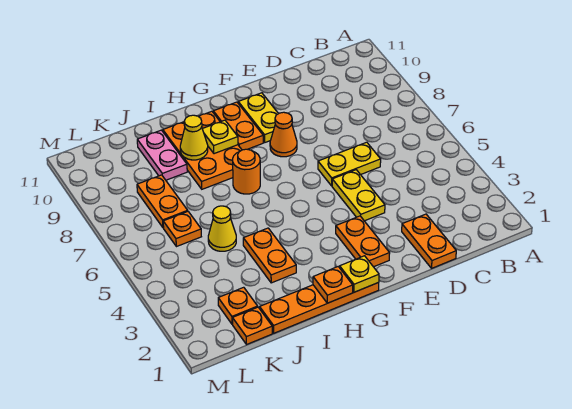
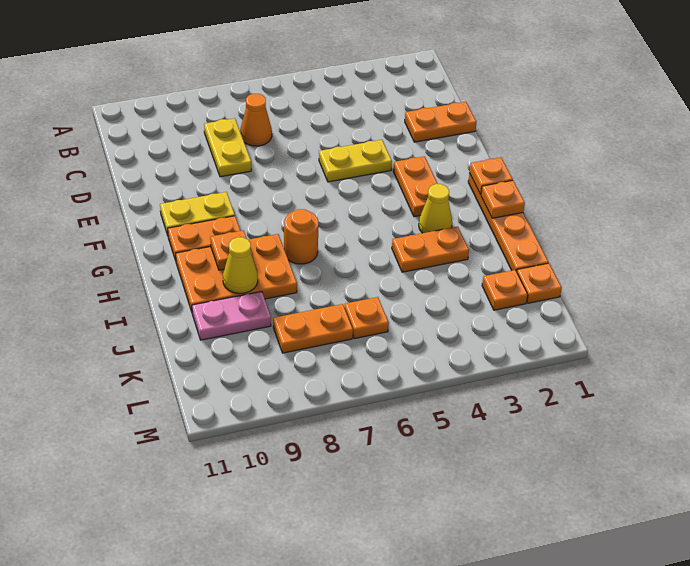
yellow 1x2 plate [318,142,381,186] -> yellow 1x2 plate moved to [204,118,251,177]
orange 1x2 plate [336,216,390,267] -> orange 1x2 plate turned to [393,156,438,217]
orange 1x1 cone [270,112,297,157] -> orange 1x1 cone moved to [240,94,272,146]
yellow 1x1 plate [340,256,379,292] -> orange 1x1 plate [469,157,513,195]
yellow 1x1 plate [203,120,238,154] -> orange 1x1 plate [210,230,252,270]
yellow 1x1 cone [208,206,236,251] -> yellow 1x1 cone moved to [419,184,452,233]

